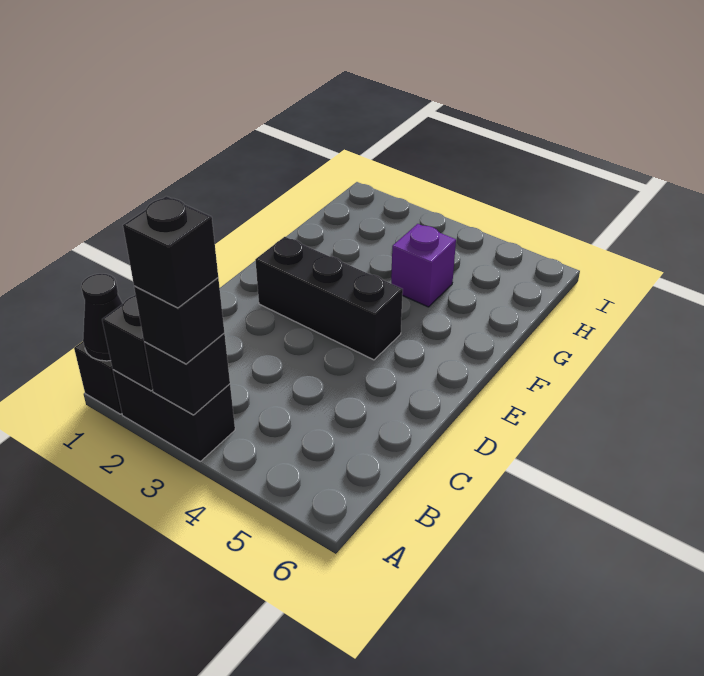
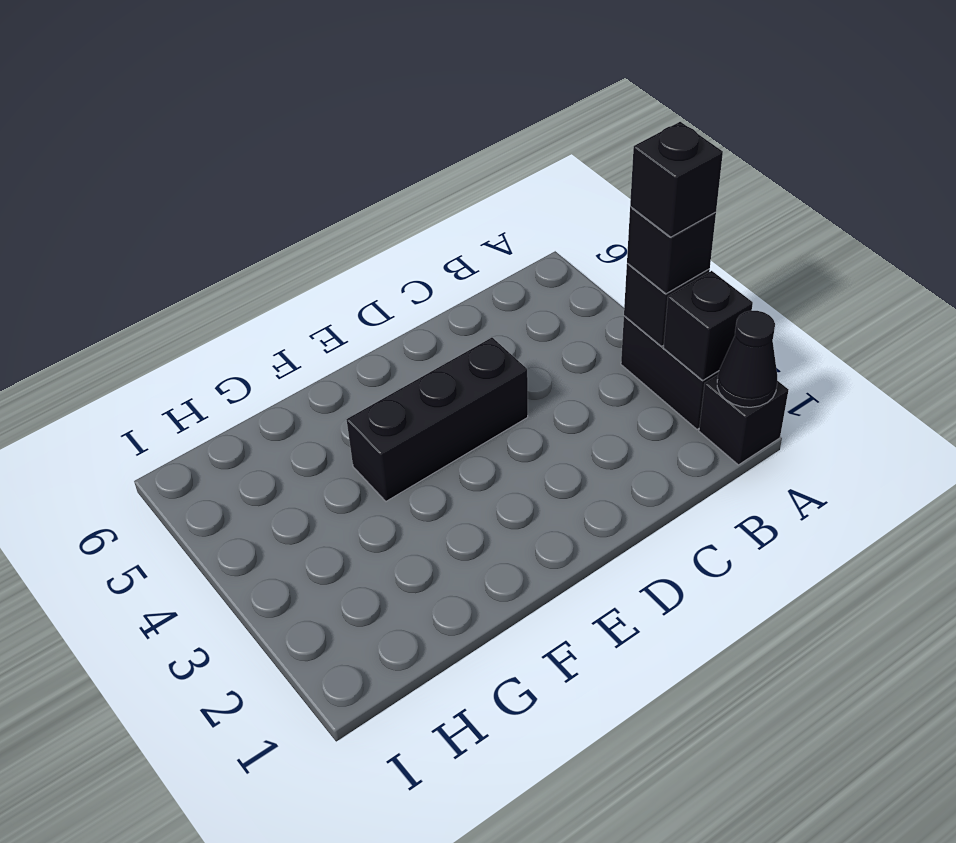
black 1x3 brick [255,237,403,360] -> black 1x3 brick turned to [347,338,528,501]
purple 1x1 brick [391,224,456,307] -> none

